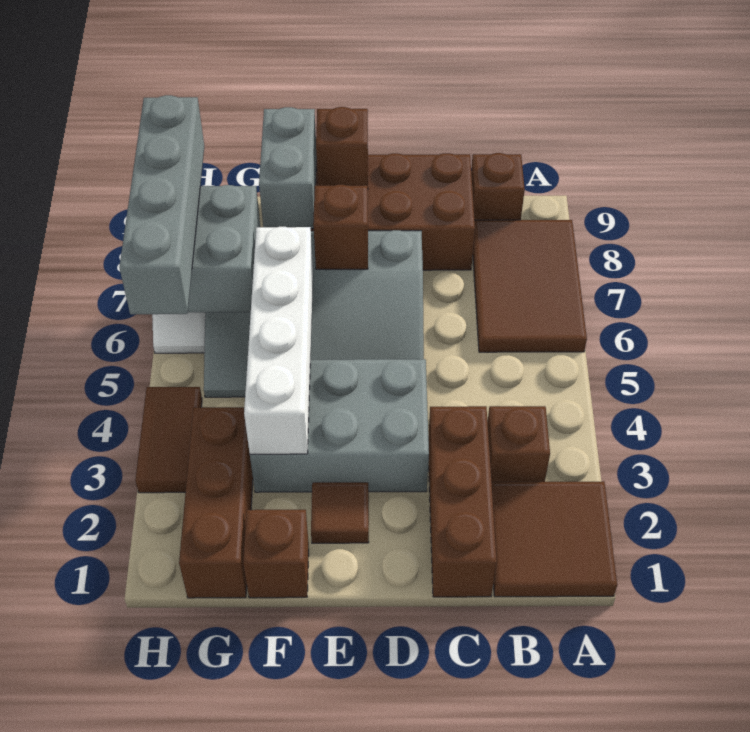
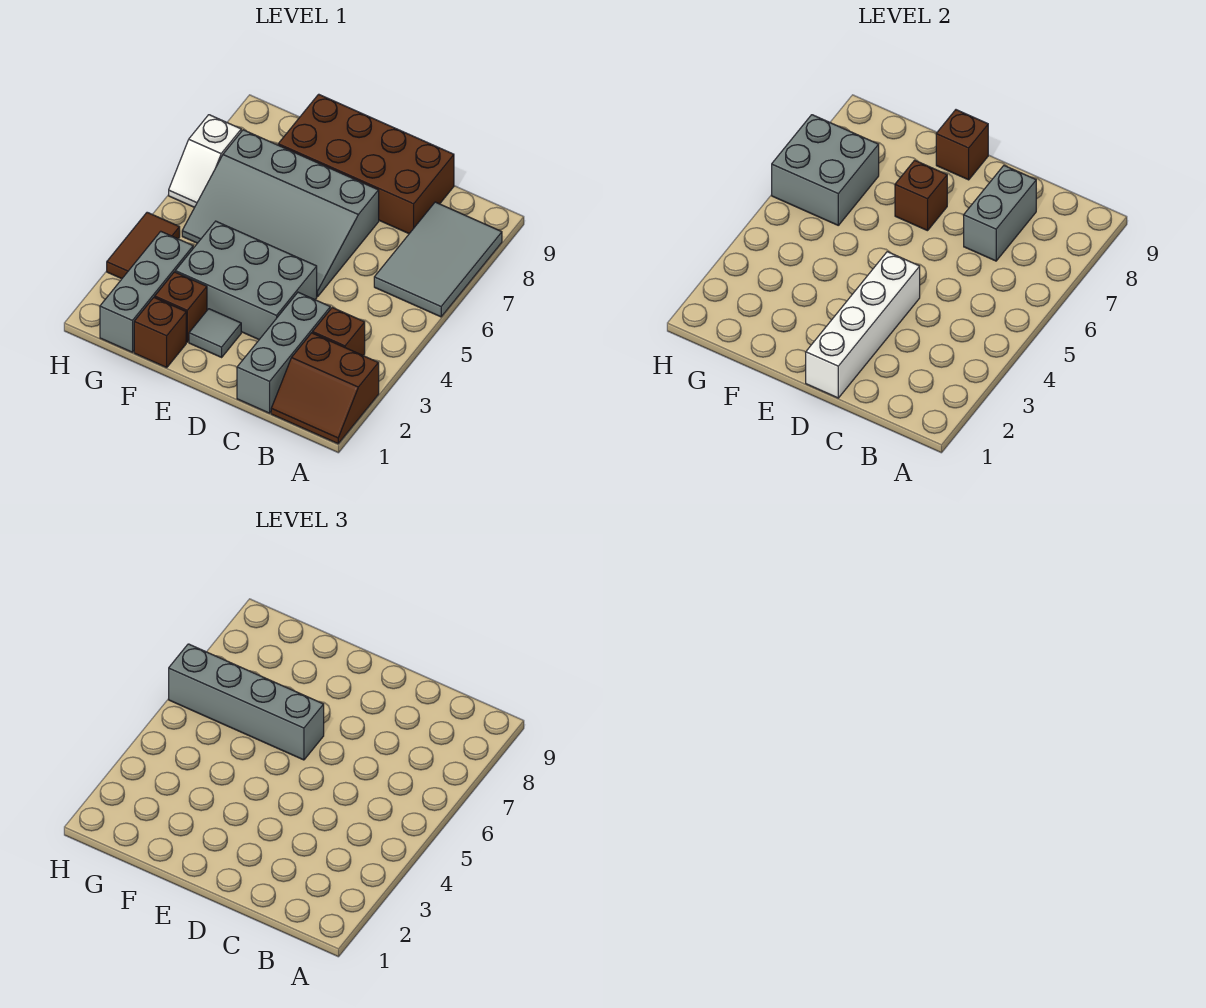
brown 2x2 tile [491,481,617,597] -> brown 2x2 slope [271,333,379,444]
brown 2x3 tile [473,220,587,352] -> grey 2x3 tile [374,202,502,317]
brown 1x1 brick [471,153,525,220] -> brown 1x1 brick moved to [155,272,207,342]
brown 1x3 brick [428,406,497,597] -> grey 1x3 brick [237,292,330,413]
brown 1x1 tile [311,482,369,543] -> grey 1x1 tile [189,309,241,357]
white 1x4 brick [244,227,313,454] -> white 1x4 brick moved to [806,252,920,398]
grey 1x2 brick [259,107,317,229] -> grey 1x2 brick moved to [964,166,1036,261]
brown 1x3 brick [179,407,253,598] -> grey 1x3 brick [100,231,193,352]
grey 1x4 brick [119,95,204,314] -> grey 1x4 brick turned to [169,644,324,760]

